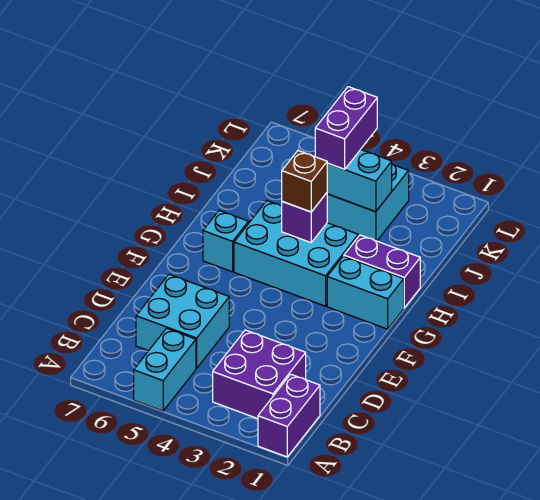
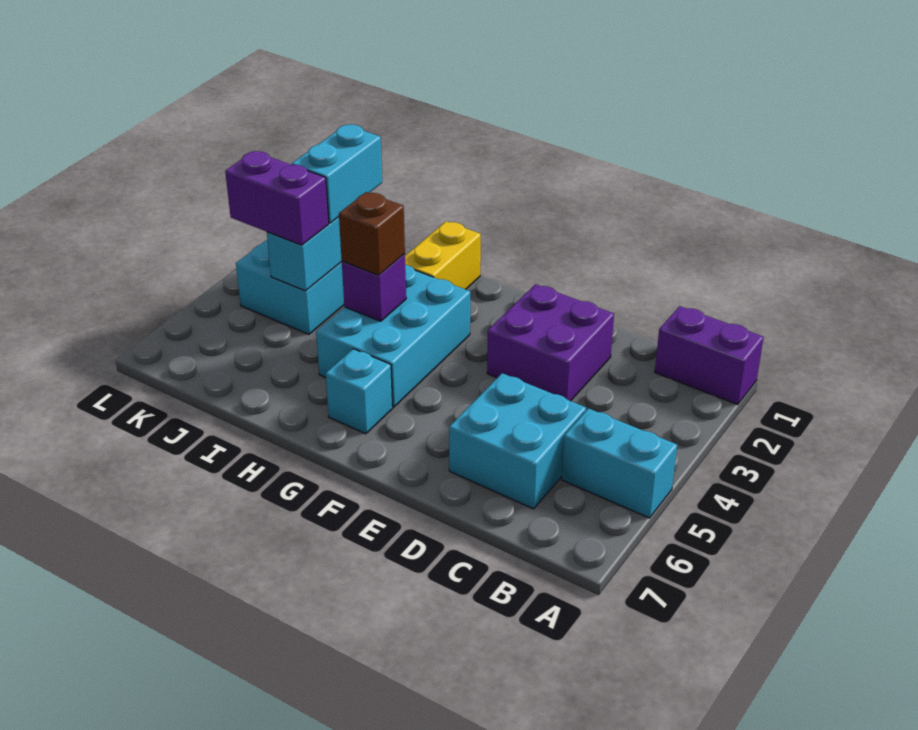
purple 2x2 brick [213,330,306,419] -> purple 2x2 brick moved to [487,284,614,401]
cyan 1x2 brick [327,256,404,329] -> cyan 1x2 brick moved to [292,124,382,223]
purple 1x2 brick [344,235,420,308] -> yellow 1x2 brick [405,221,481,290]

